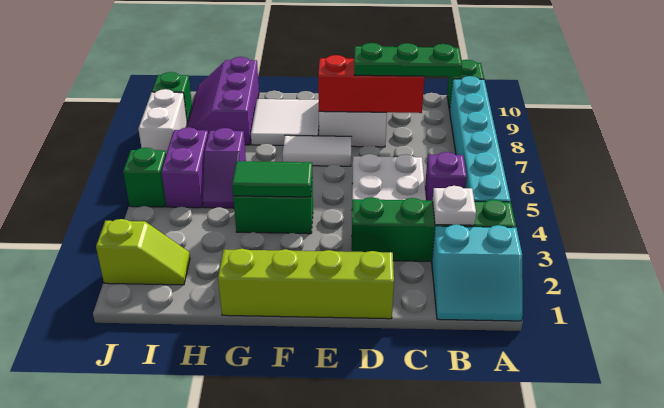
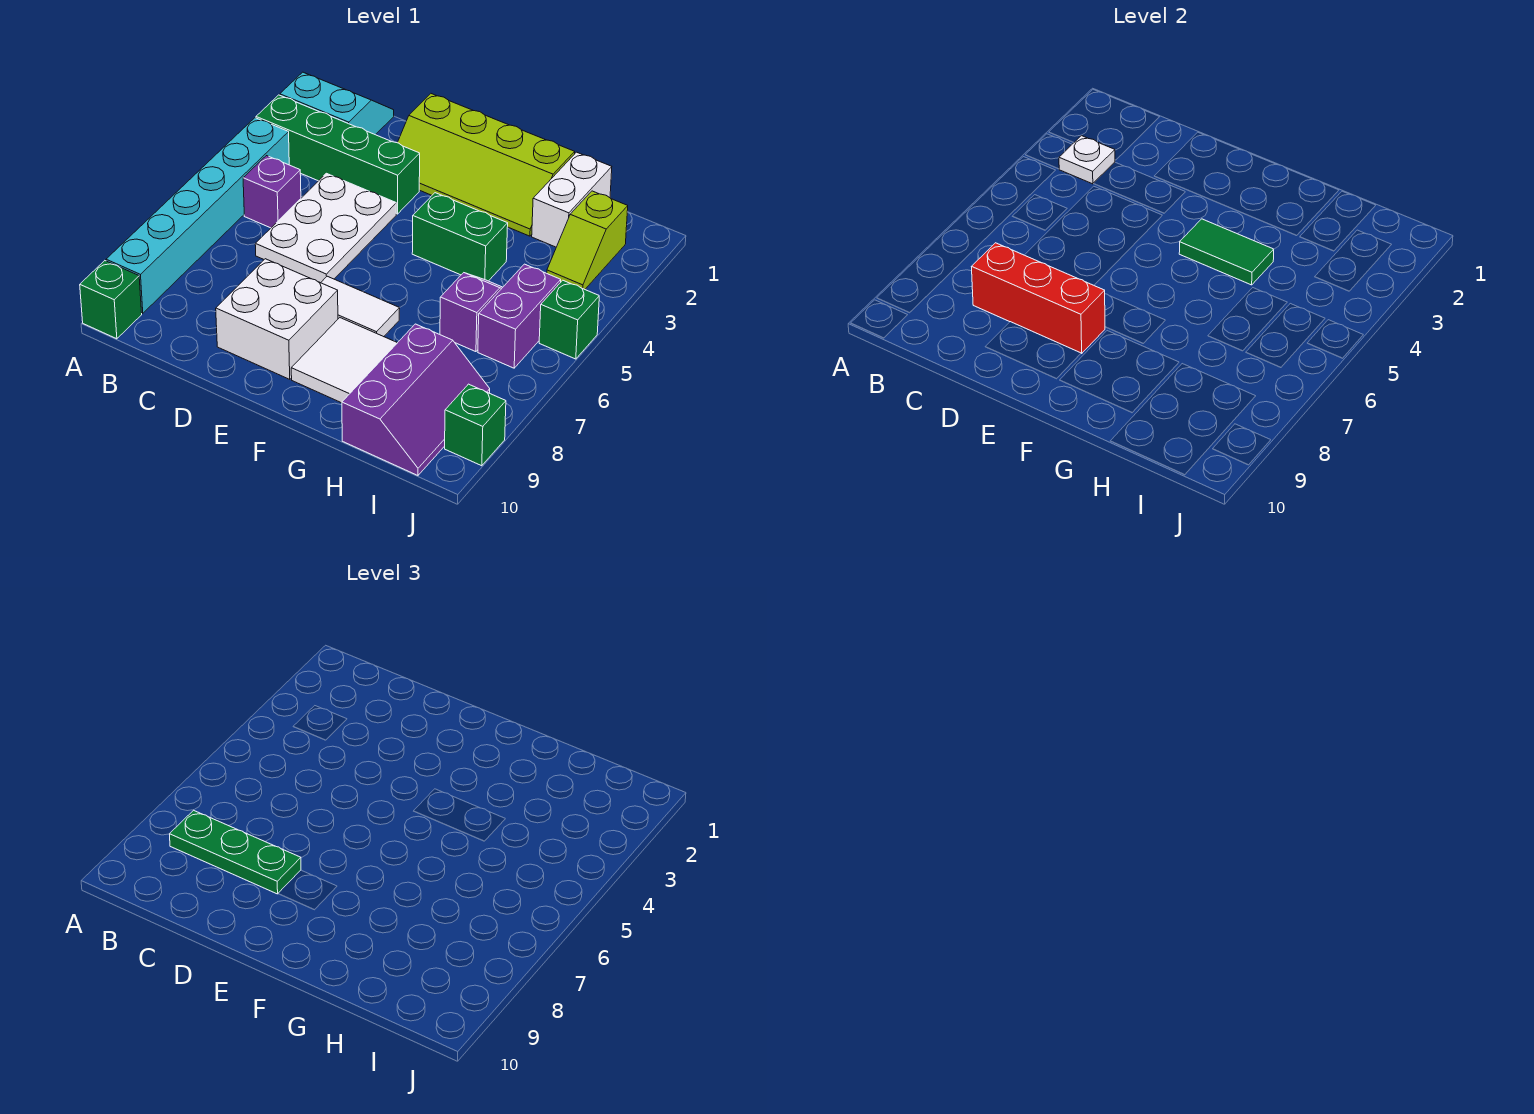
lime 1x2 slope [96,219,190,285] -> lime 1x2 slope turned to [547,191,628,289]
white 1x2 brick [138,89,187,154] -> white 1x2 brick moved to [532,152,612,247]

